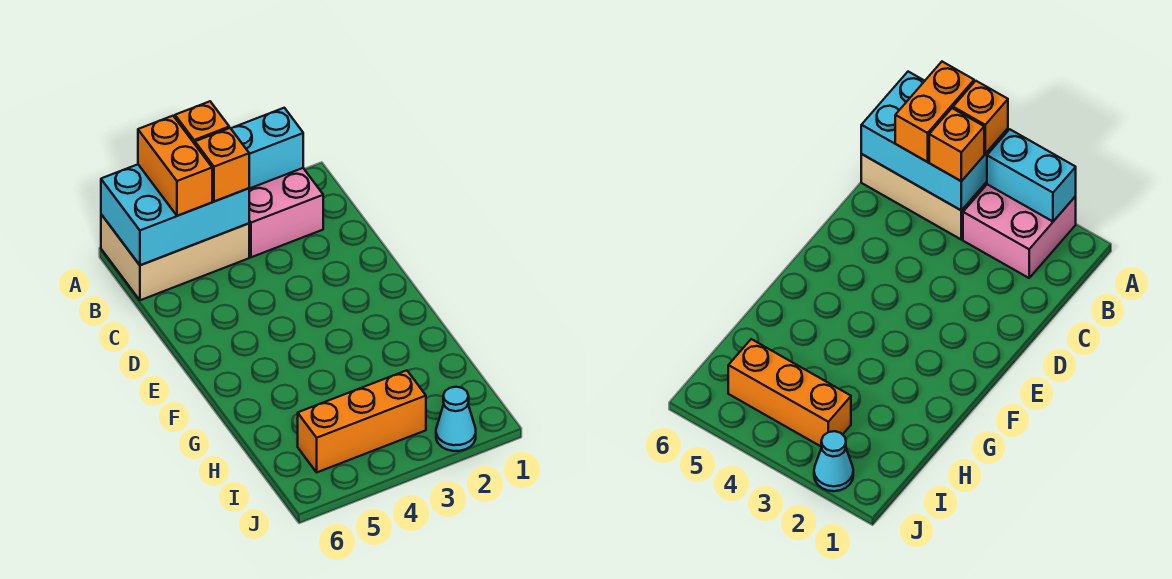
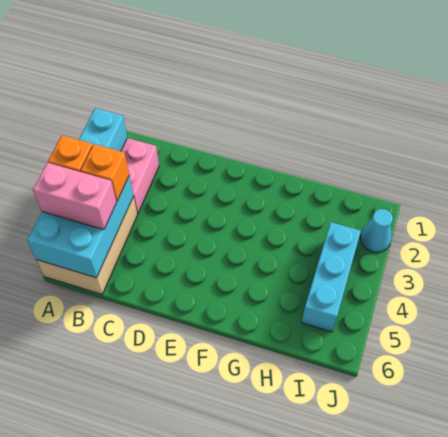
orange 1x2 brick [138,116,212,216] -> pink 1x2 brick [33,163,117,230]
orange 1x3 brick [298,370,426,472] -> cyan 1x3 brick [302,222,361,332]

